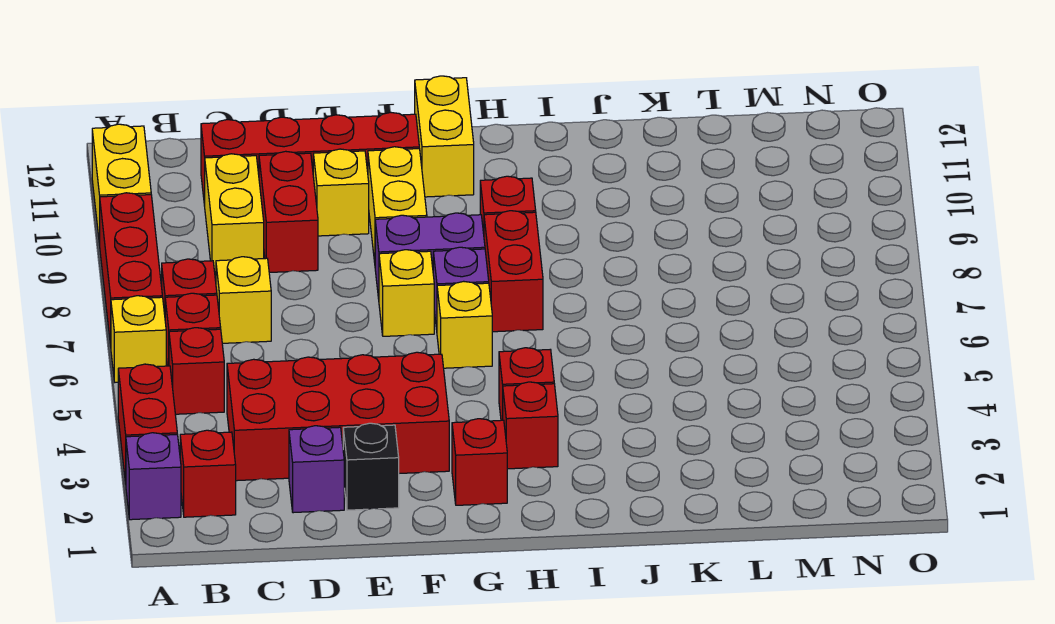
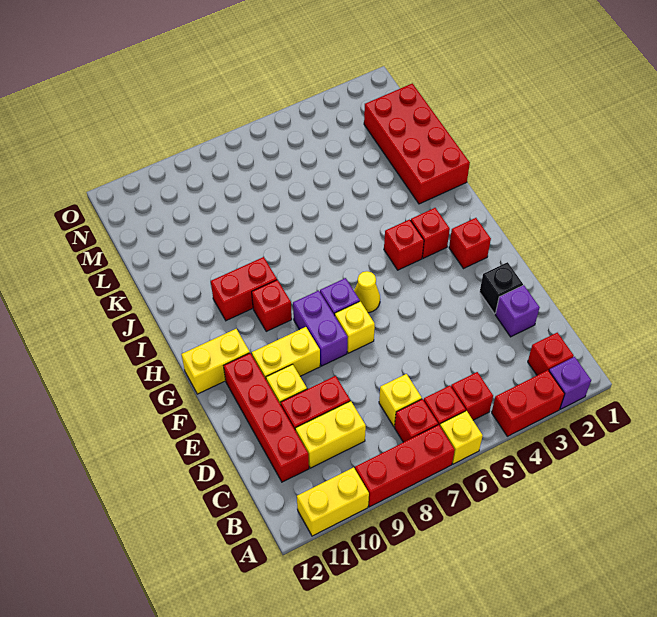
red 2x4 brick [227,352,449,481] -> red 2x4 brick moved to [364,83,470,204]
yellow 1x1 brick [437,281,492,368] -> yellow 1x1 cone [354,271,380,313]
red 1x2 brick [484,211,543,332] -> red 1x2 brick moved to [211,257,277,321]

